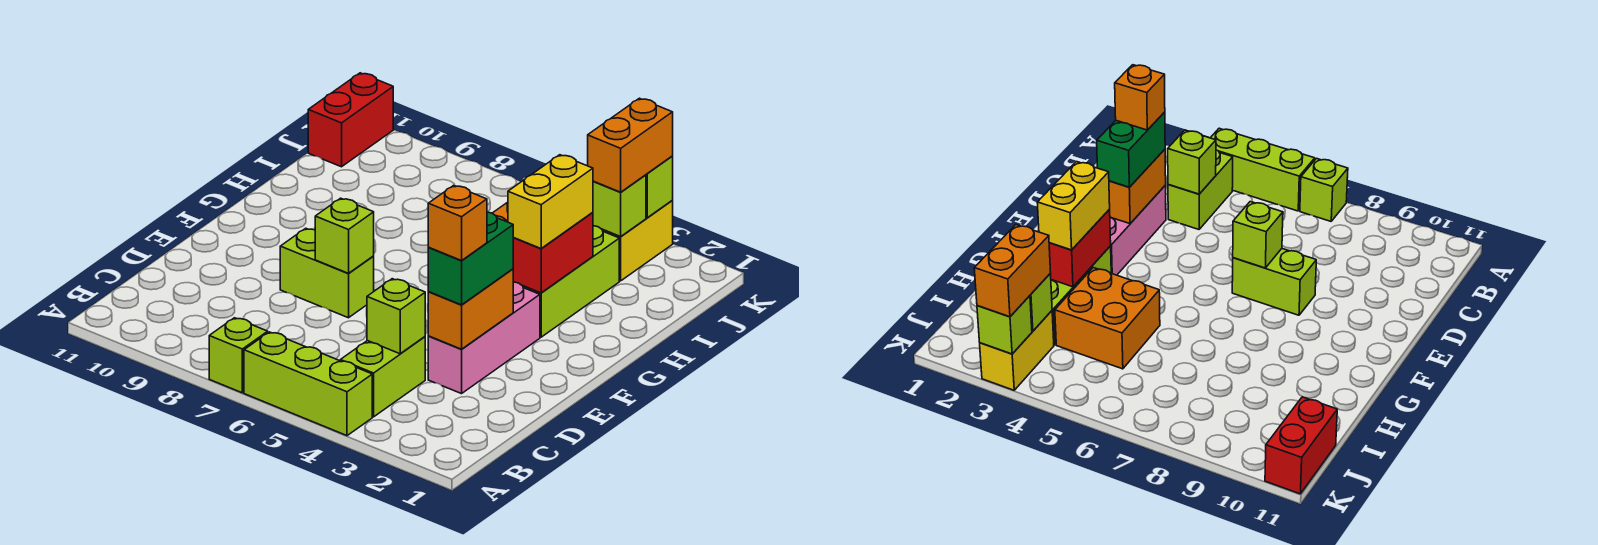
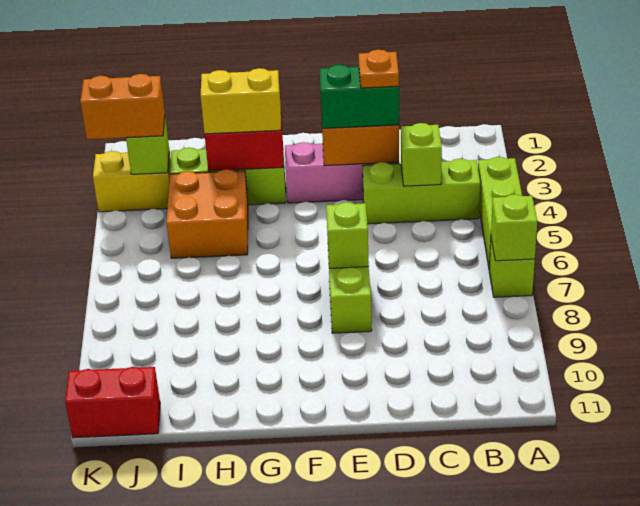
lime 1x2 brick [340,337,425,417] -> lime 1x3 brick [363,159,480,224]
orange 1x1 brick [428,185,487,261] -> orange 1x1 plate [359,50,399,88]
lime 1x1 brick [646,156,673,218] -> lime 1x1 brick moved to [491,194,537,261]

